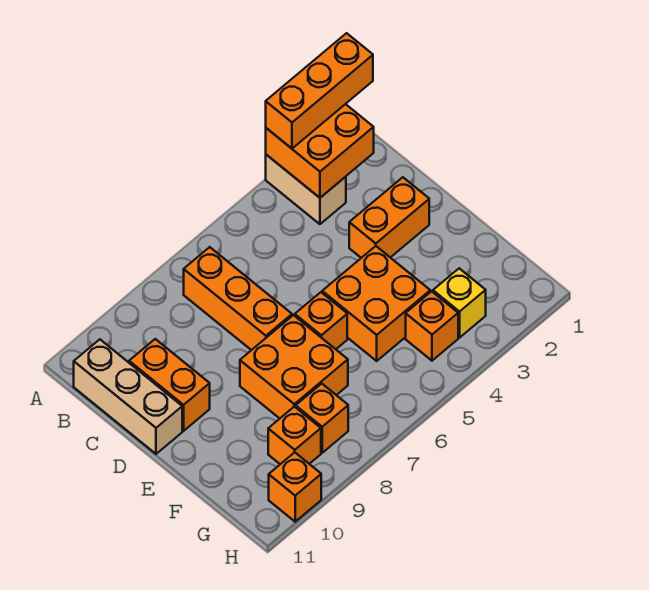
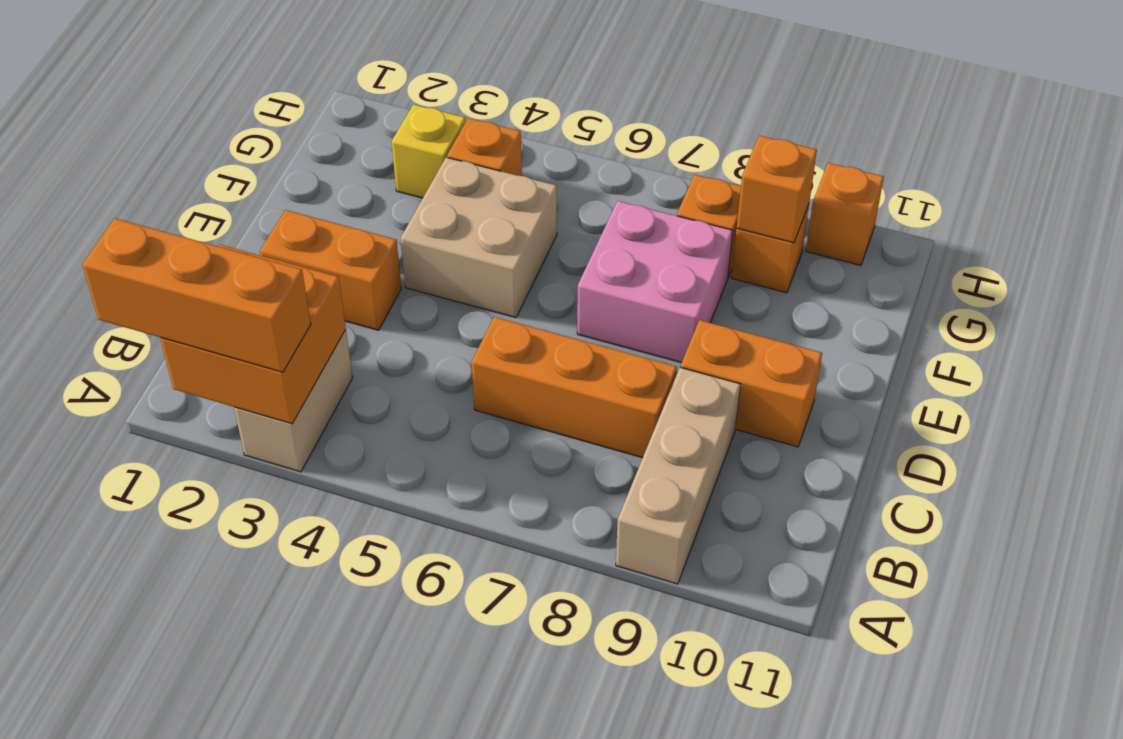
orange 1x3 brick [184,247,292,350] -> orange 1x3 brick turned to [472,317,677,458]
tan 1x3 brick [74,339,182,454] -> tan 1x3 brick moved to [616,367,740,584]
orange 1x2 brick [129,339,210,431] -> orange 1x2 brick turned to [681,320,822,447]
orange 2x2 brick [322,246,430,361] -> tan 2x2 brick [401,157,557,318]
orange 1x1 brick [295,292,347,349] -> orange 1x1 brick moved to [737,136,817,243]
orange 2x2 brick [240,315,348,418] -> pink 2x2 brick [577,201,733,363]

